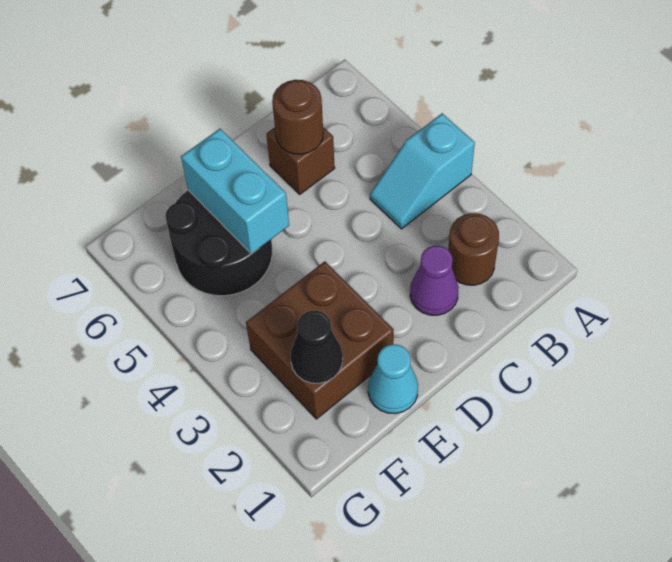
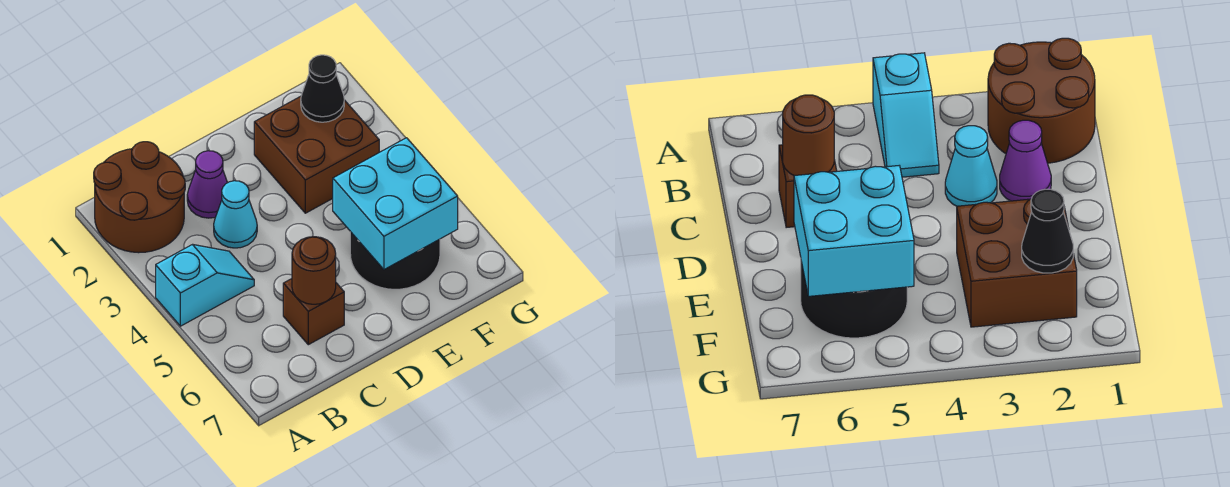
brown 1x1 round brick [448,213,499,285] -> brown 2x2 round brick [94,142,185,253]
cyan 1x1 cone [368,344,418,414] -> cyan 1x1 cone moved to [214,181,257,248]
cyan 1x2 brick [181,129,289,254] -> cyan 2x2 brick [333,138,458,269]

